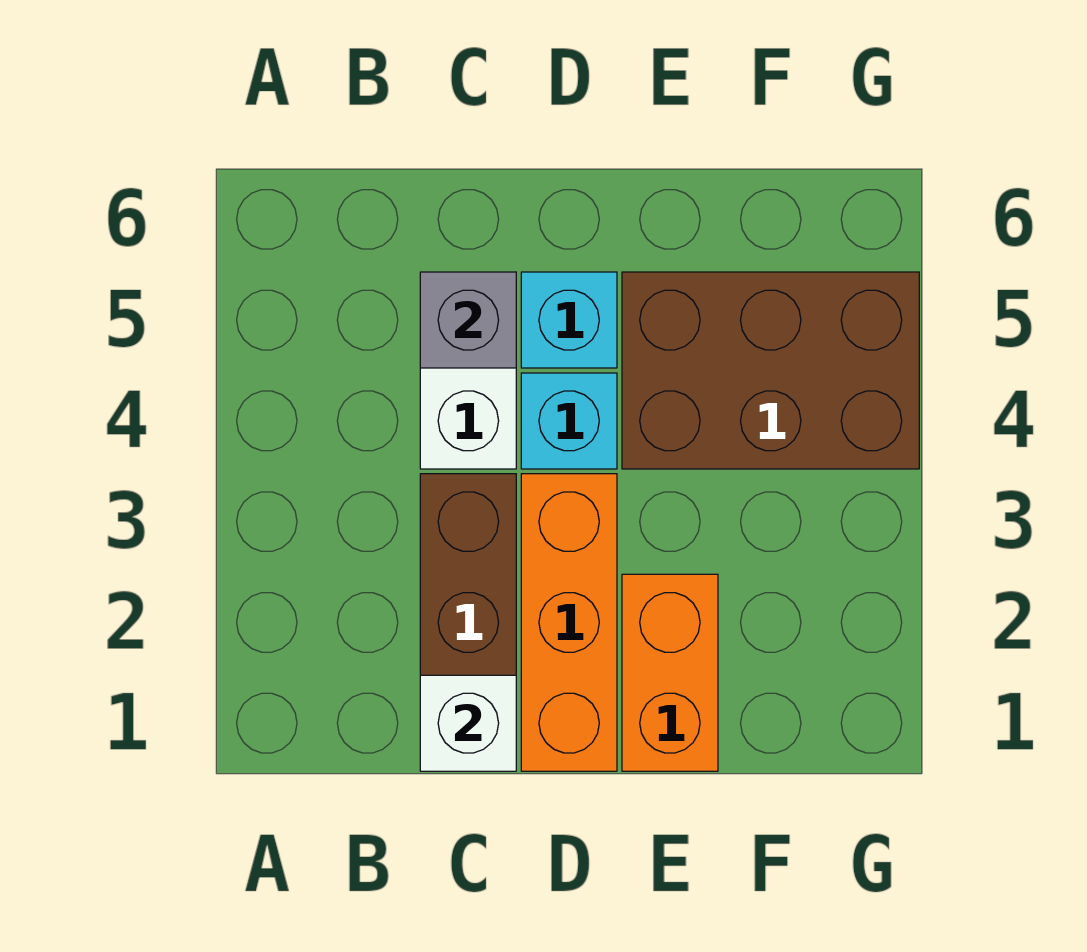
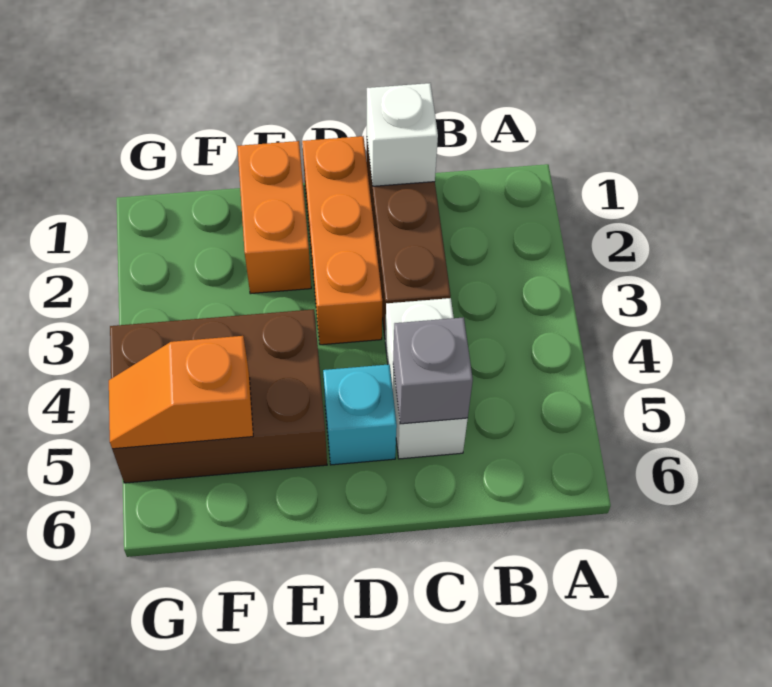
cyan 1x1 brick [521,373,617,469] -> none
none -> orange 1x2 slope [109,336,253,449]

